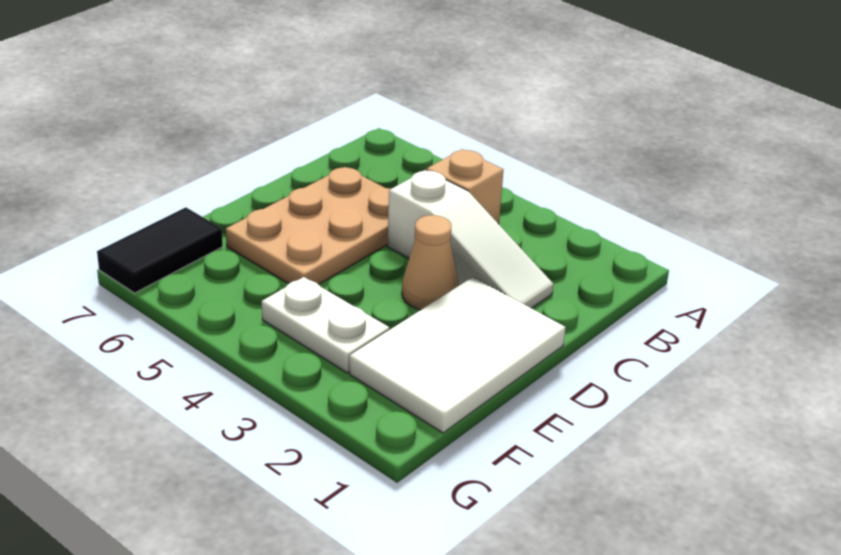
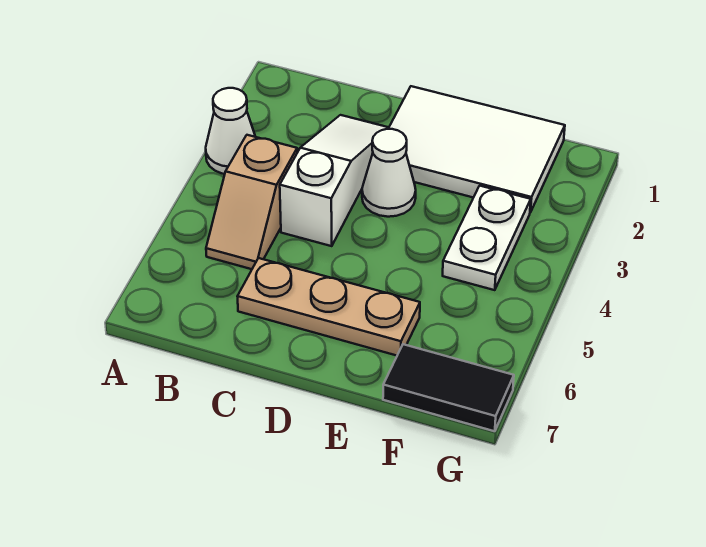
none -> white 1x1 cone [206,88,255,174]
tan 2x3 plate [226,167,390,285] -> tan 1x3 plate [237,258,420,356]
tan 1x1 cone [402,215,458,310] -> white 1x1 cone [362,129,416,217]

